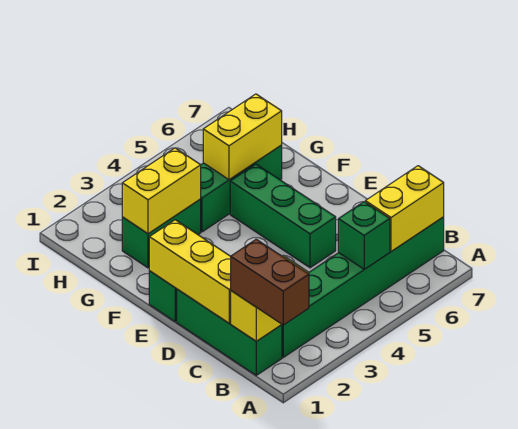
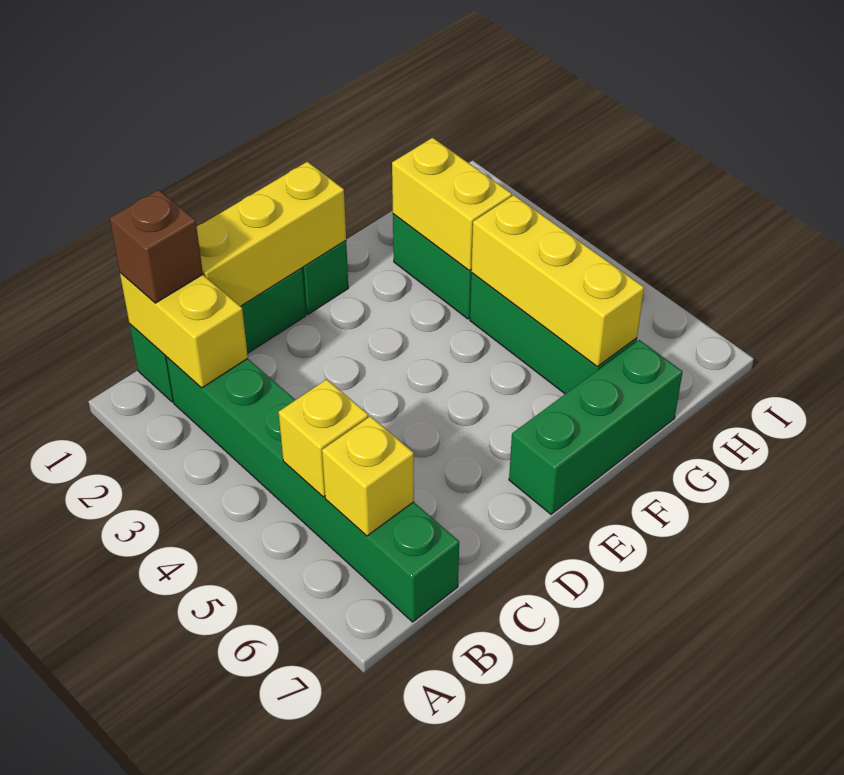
brown 1x2 brick [231,239,309,325] -> brown 1x1 brick [110,190,203,303]
green 1x1 brick [338,202,390,269] -> yellow 1x1 brick [279,379,368,497]
yellow 1x2 brick [365,166,444,251] -> yellow 1x1 brick [322,416,414,536]
green 1x3 brick [230,164,336,268] -> green 1x3 brick moved to [509,340,682,514]
yellow 1x2 brick [203,94,282,180] -> yellow 1x3 brick [471,195,644,367]

